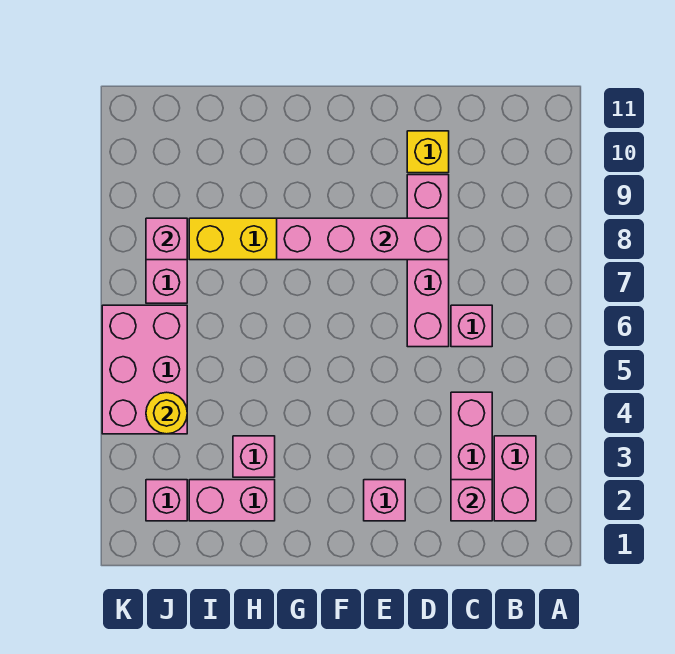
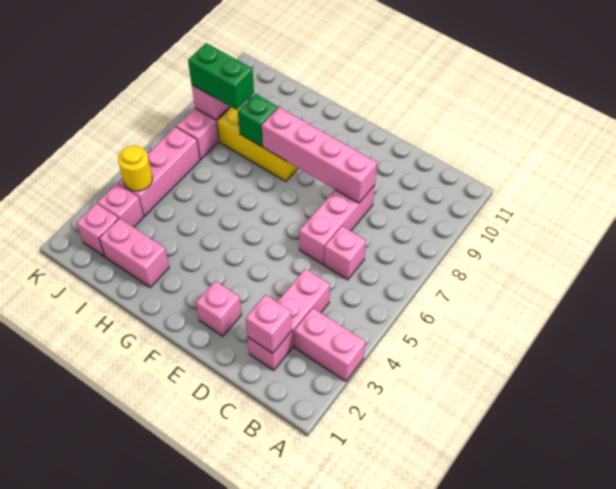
pink 1x2 brick [494,436,536,521] -> pink 1x2 brick turned to [294,308,366,381]
pink 1x4 brick [407,175,449,347] -> pink 1x3 brick [299,185,375,264]
yellow 1x1 brick [407,131,449,173] -> none
pink 1x1 brick [233,436,275,477] -> pink 1x1 brick moved to [98,184,144,227]
none -> green 1x1 brick [238,94,278,147]
none -> green 1x2 brick [188,43,254,110]
pink 2x3 brick [102,305,187,434] -> pink 1x3 brick [118,127,200,216]

